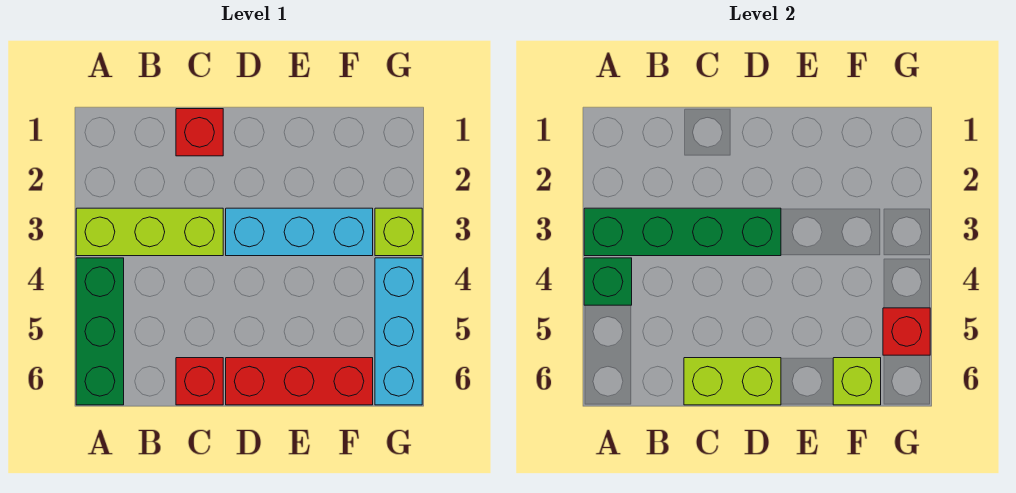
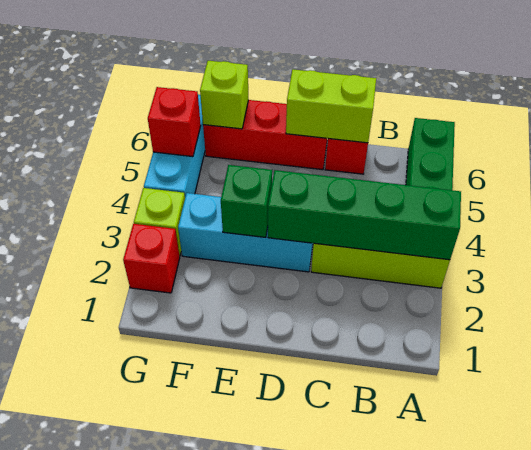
green 1x1 brick [584,258,632,305] -> green 1x1 brick moved to [221,165,272,237]
red 1x1 brick [176,109,223,156] -> red 1x1 brick moved to [123,224,180,293]

